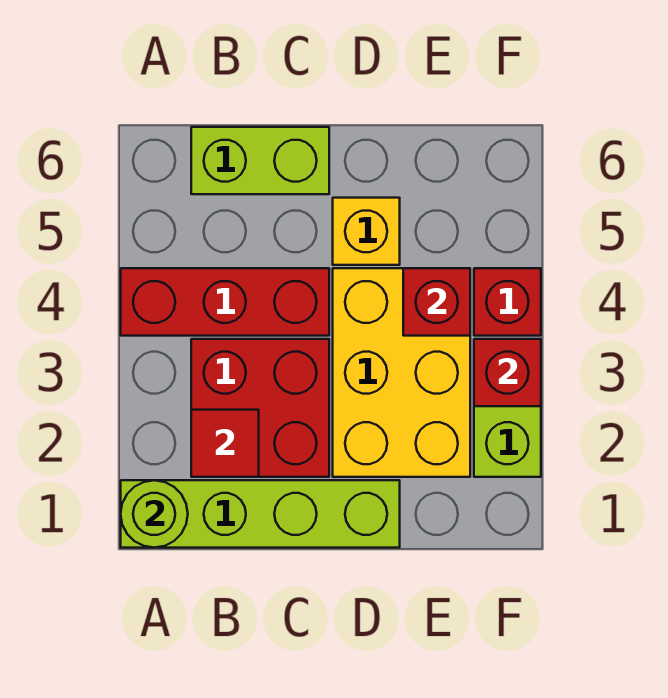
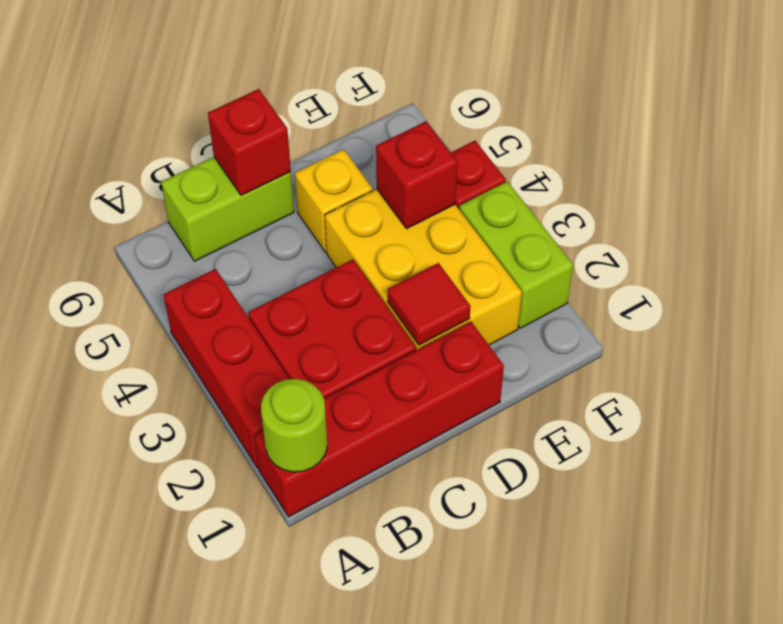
lime 1x4 brick [121,480,400,548] -> red 1x4 brick [254,322,504,517]
red 1x3 brick [121,268,329,336] -> red 1x3 brick turned to [164,269,289,468]
red 1x1 tile [191,410,259,477] -> red 1x1 tile moved to [388,263,470,345]
red 1x1 brick [474,339,541,406] -> red 1x1 brick moved to [208,89,291,195]

